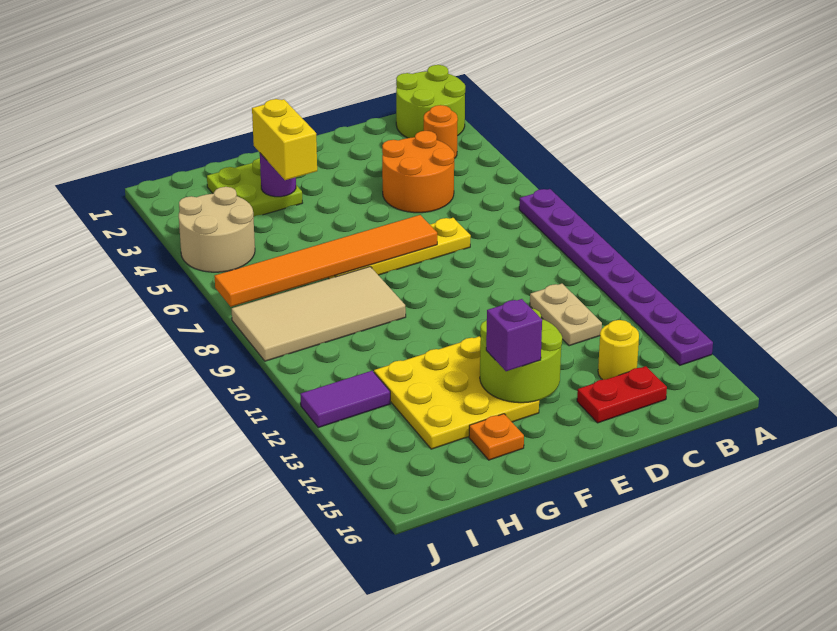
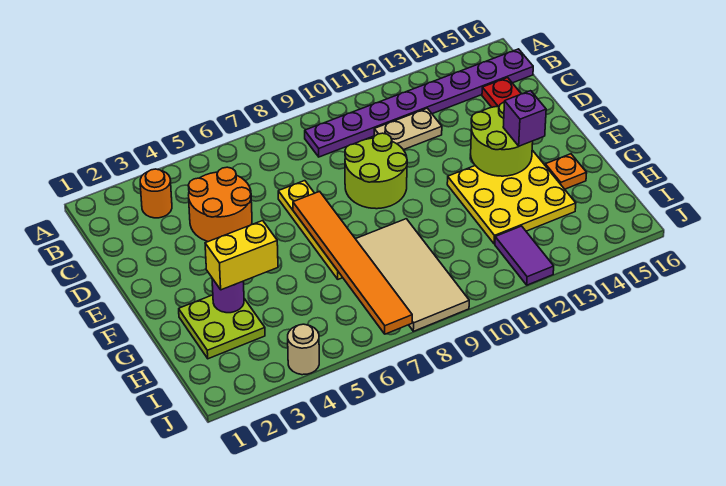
lime 2x2 round brick [396,65,465,138] -> lime 2x2 round brick moved to [345,133,407,209]
purple 1x8 plate [519,189,713,365] -> purple 1x8 plate moved to [305,49,533,157]
yellow 1x1 round brick [598,320,639,380] -> none
tan 2x2 round brick [179,187,255,272] -> tan 1x1 round brick [288,324,319,375]

